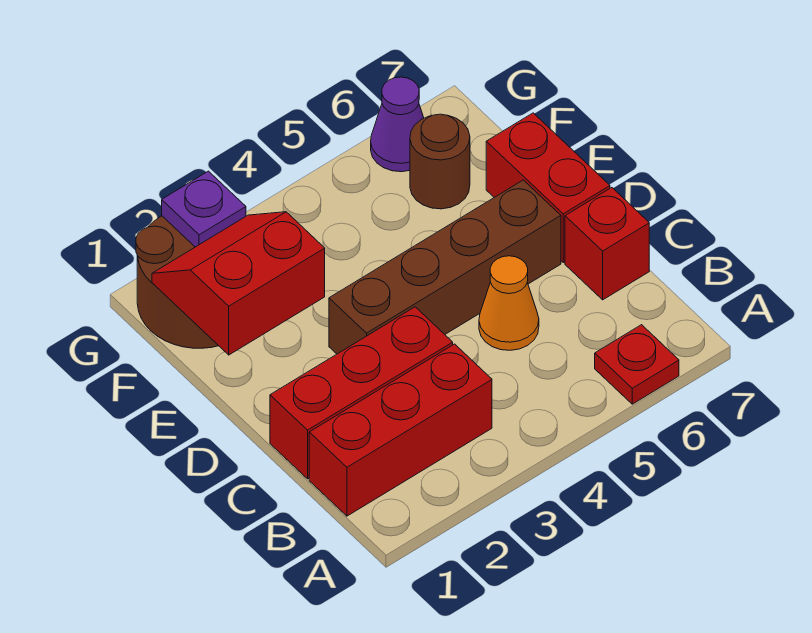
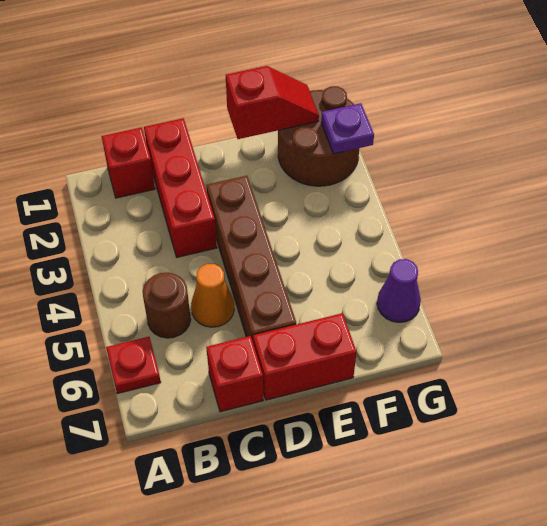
red 1x3 brick [309,344,492,516] -> red 1x1 brick [102,127,155,198]
red 2x2 slope [152,212,325,355] -> red 1x2 slope [226,66,319,139]
brown 1x1 round brick [410,114,470,209] -> brown 1x1 round brick moved to [143,273,191,338]

